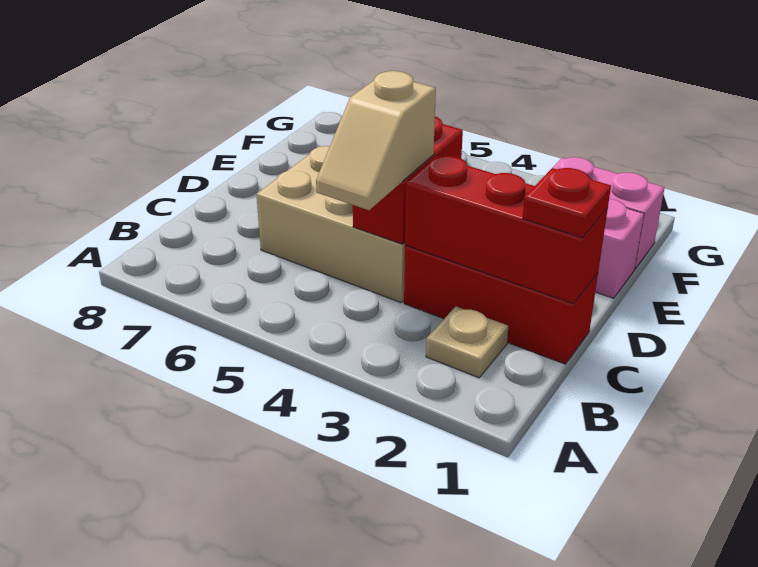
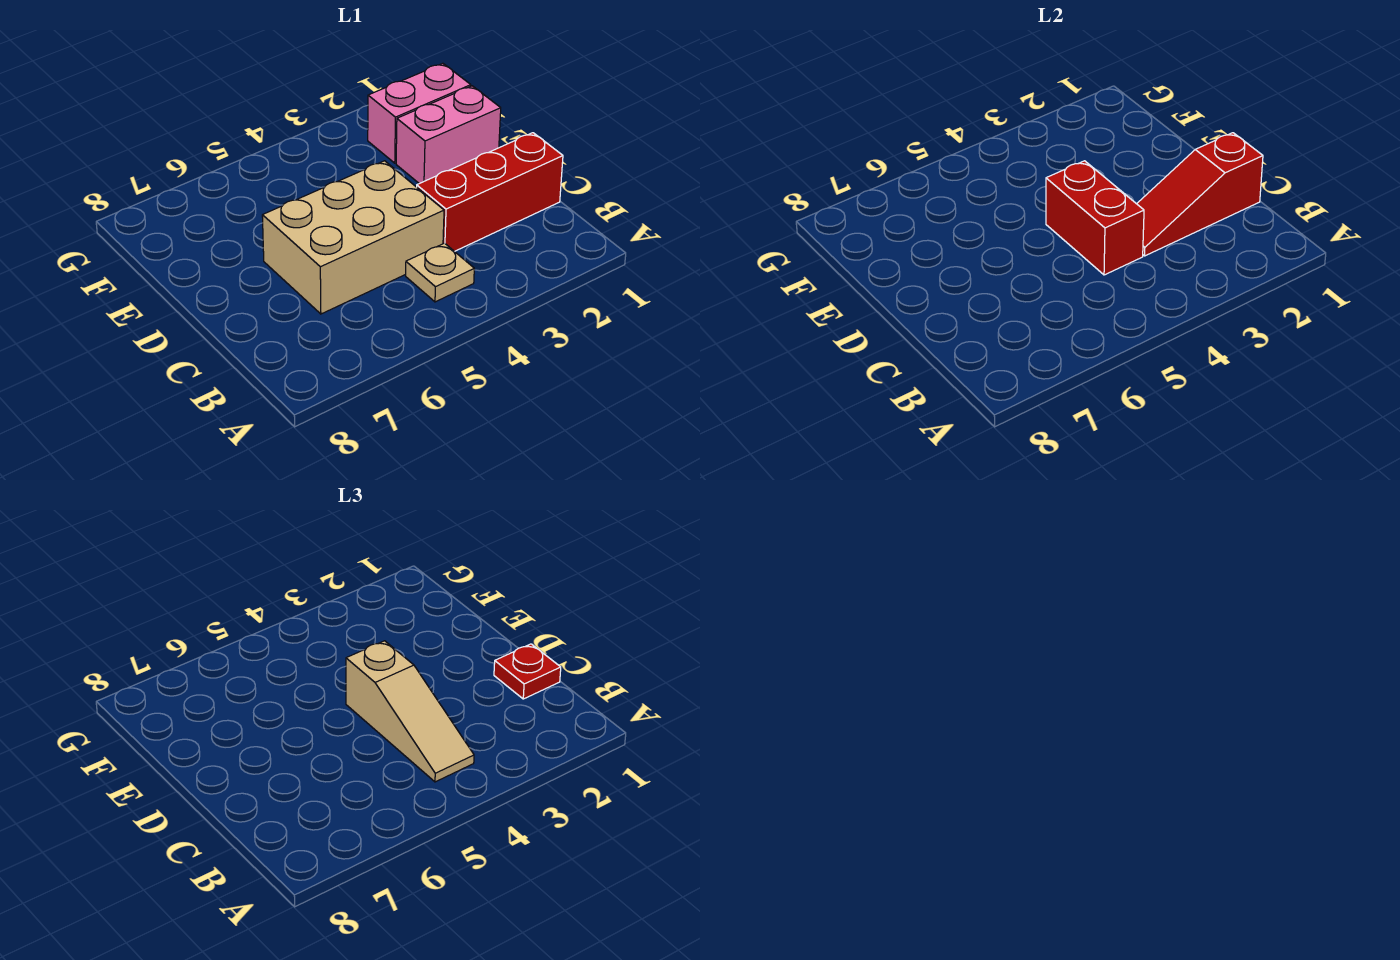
tan 1x1 plate [426,306,508,378] -> tan 1x1 plate moved to [406,243,474,302]
tan 1x2 slope [316,71,436,210] -> tan 1x3 slope [346,641,474,782]
red 1x3 brick [405,156,608,304] -> red 1x3 slope [1137,133,1263,256]

